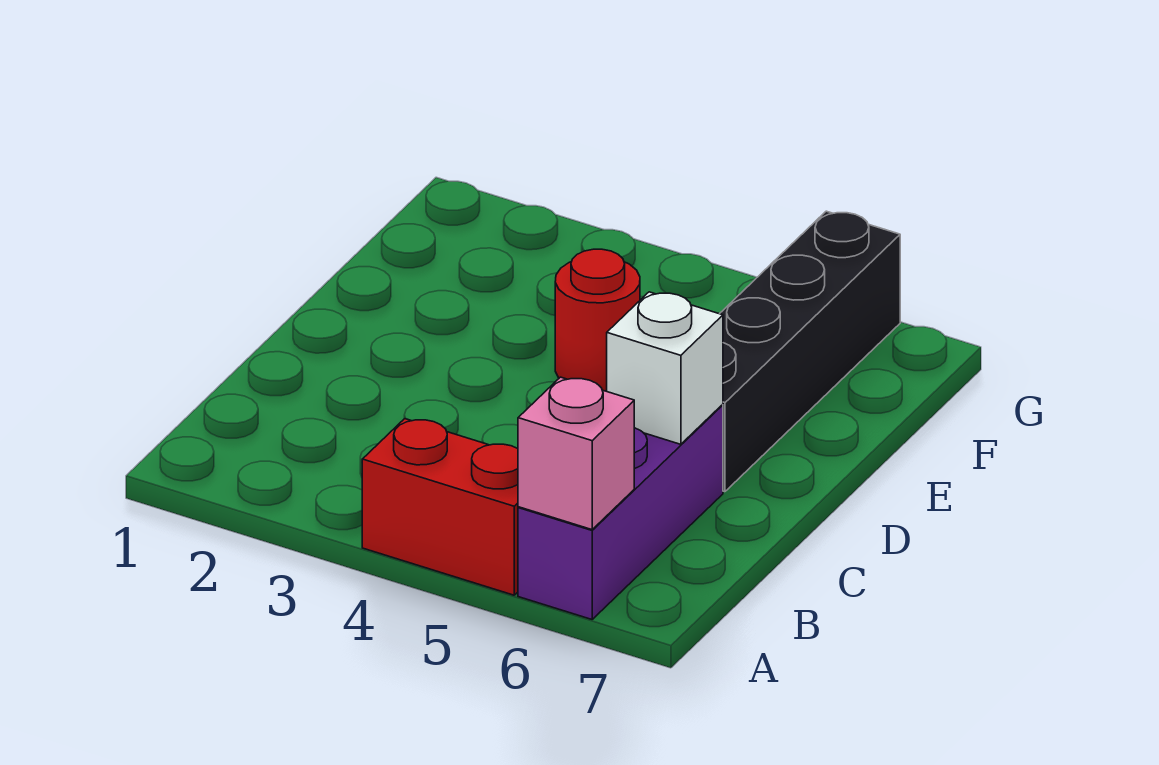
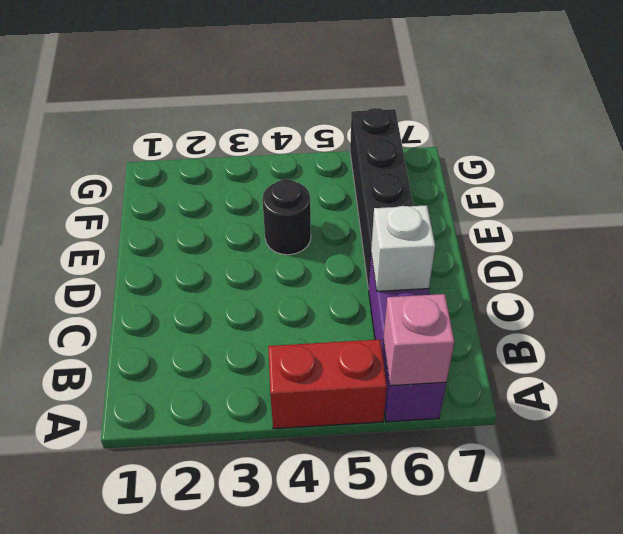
red 1x1 round brick [555,249,640,391] -> black 1x1 round brick [262,179,311,255]

